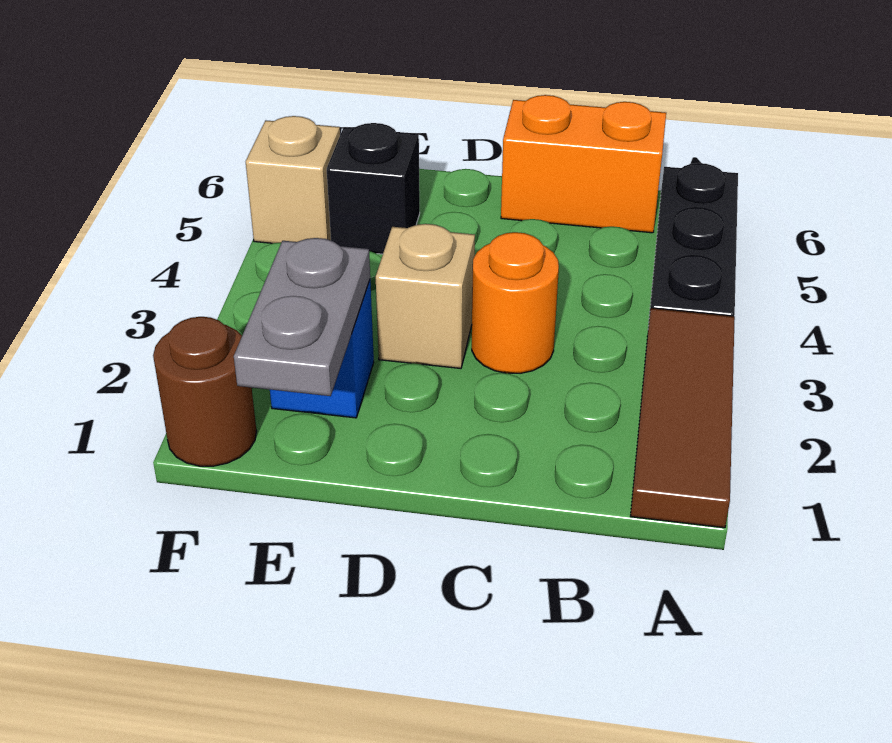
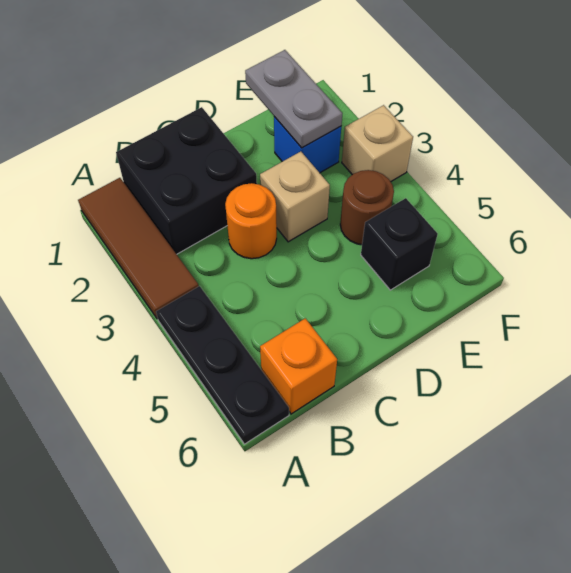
none -> black 2x2 brick [116,107,257,254]
orange 1x2 brick [501,95,666,233] -> orange 1x1 brick [260,318,337,414]
brown 1x1 round brick [153,317,256,466] -> brown 1x1 round brick moved to [340,170,394,245]
tan 1x1 brick [246,116,340,243] -> tan 1x1 brick moved to [342,105,413,182]

